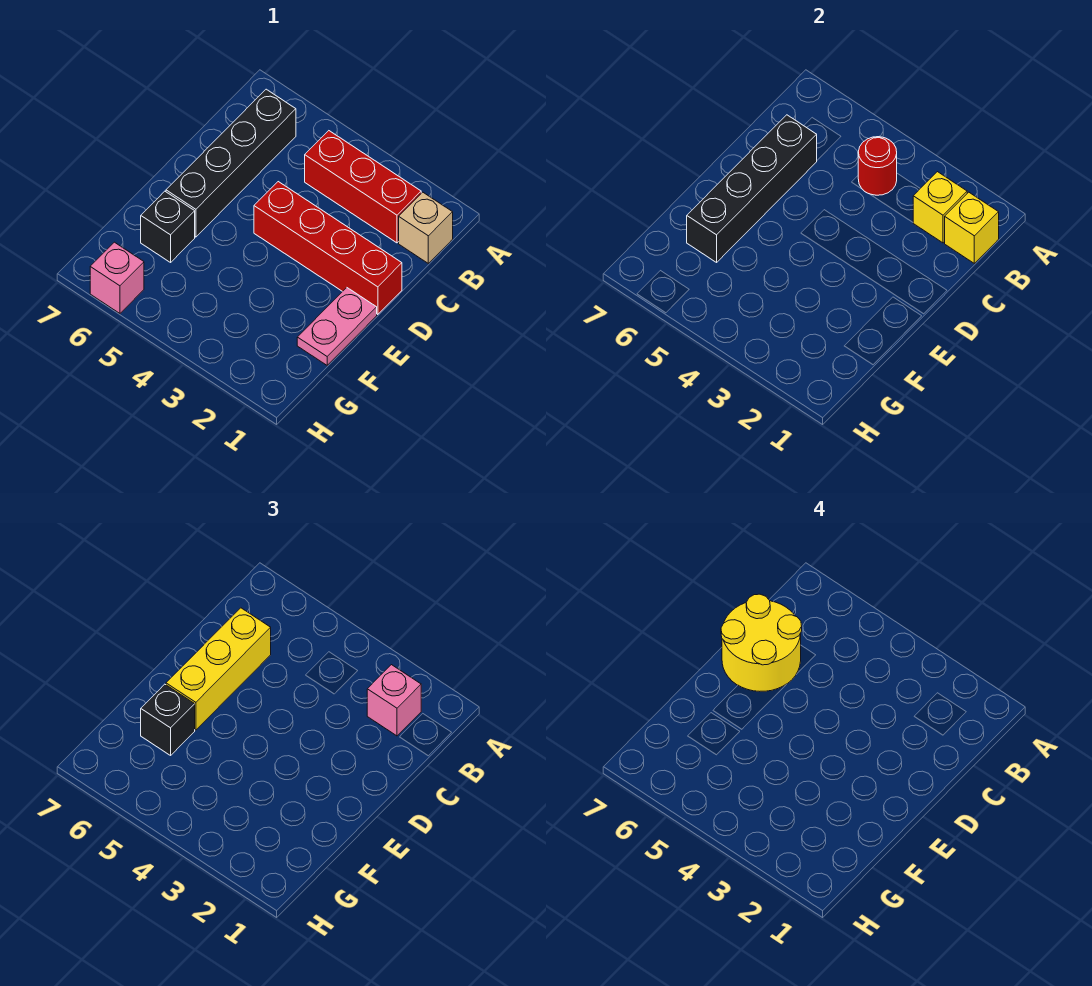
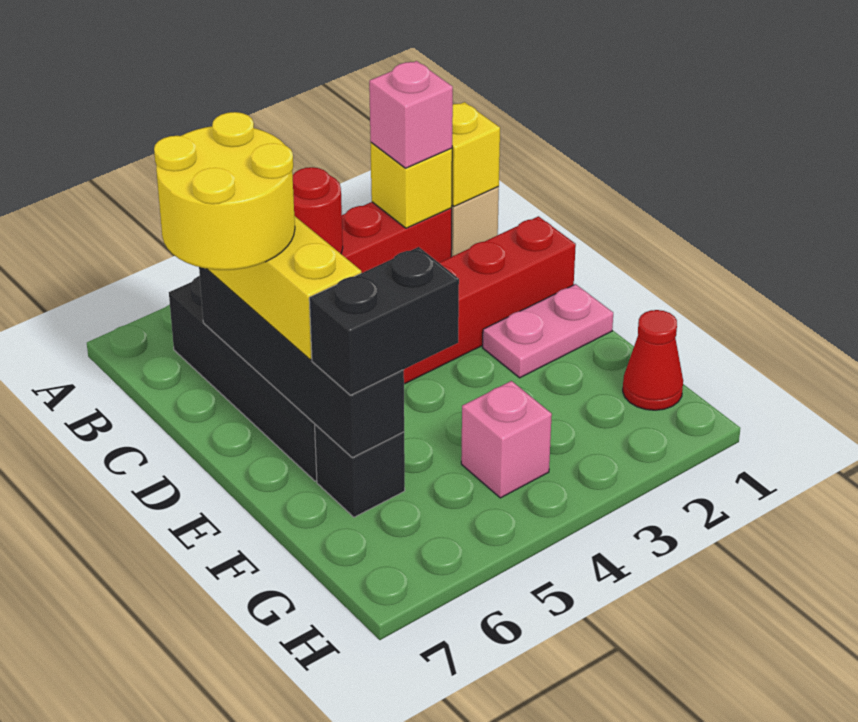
pink 1x2 plate [297,288,377,365] -> pink 1x2 plate turned to [483,284,613,378]
black 1x1 brick [141,684,195,755] -> black 1x2 brick [309,247,459,395]
none -> red 1x1 cone [623,310,683,410]
pink 1x1 brick [90,242,144,313] -> pink 1x1 brick moved to [461,381,552,498]

